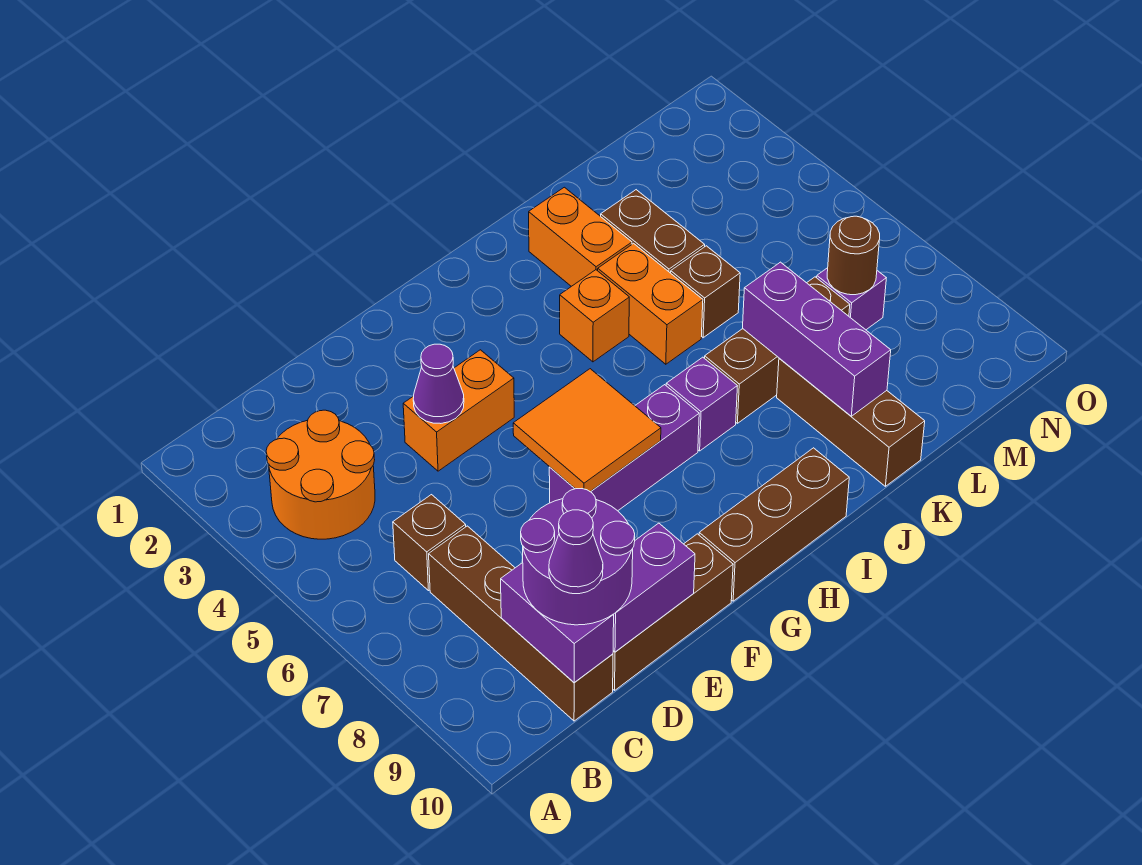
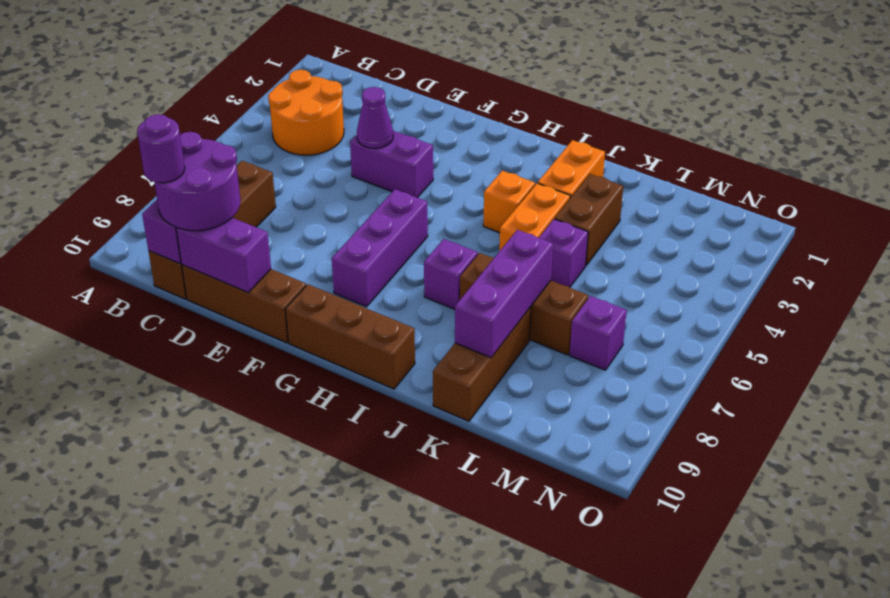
brown 1x1 brick [393,495,466,590] -> none
purple 1x1 cone [549,510,603,594] -> purple 1x1 round brick [137,114,185,183]
orange 1x2 brick [403,350,514,471] -> purple 1x2 brick [350,131,433,198]
orange 2x2 tile [513,369,661,492] -> none
purple 1x3 brick [549,385,699,511] -> purple 1x3 brick turned to [332,189,428,307]
brown 1x1 brick [671,246,740,338] -> purple 1x1 brick [539,219,588,287]
brown 1x1 round brick [827,216,880,295] -> none

